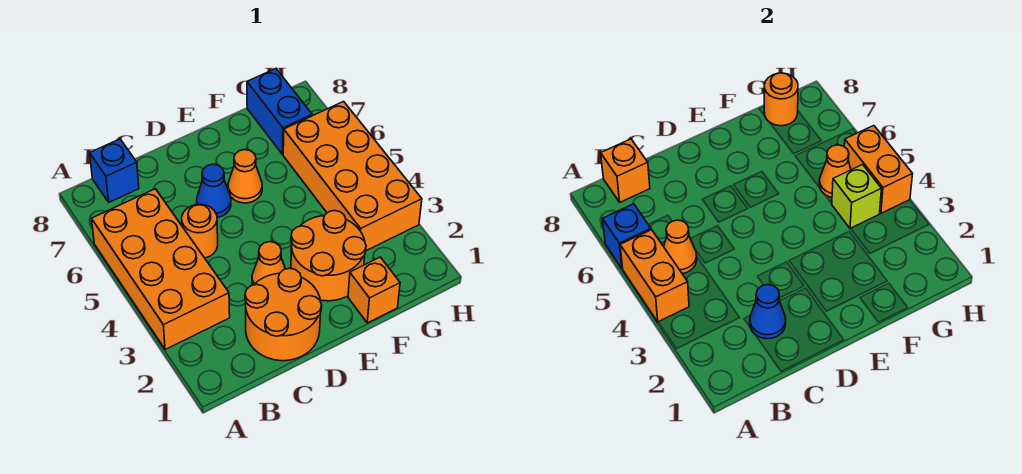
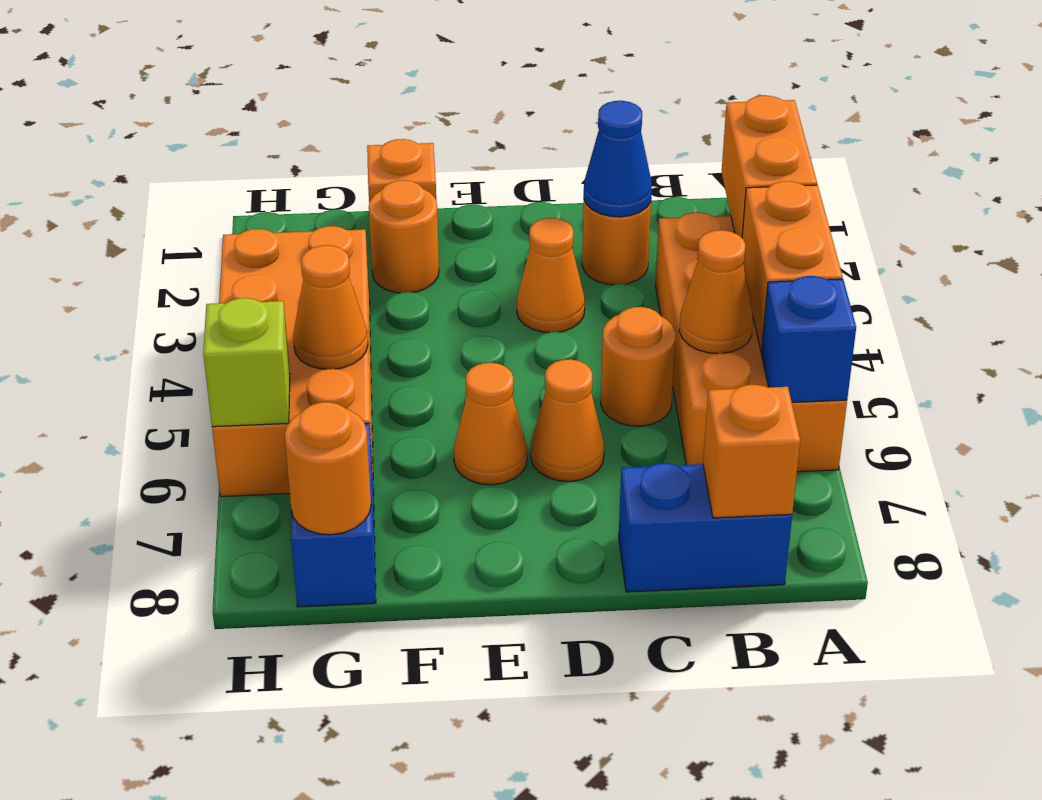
blue 1x1 brick [90,139,139,202] -> blue 1x2 brick [619,463,792,592]
orange 2x2 round brick [245,268,322,361] -> orange 1x1 round brick [582,200,651,285]
blue 1x1 cone [197,164,231,218] -> orange 1x1 cone [531,359,604,481]
orange 2x2 round brick [291,211,366,301] -> orange 1x1 round brick [369,180,439,293]
lime 1x1 brick [832,165,881,229] -> lime 1x1 brick moved to [203,298,290,427]
orange 1x2 brick [844,126,912,213] -> orange 1x2 brick moved to [722,96,817,237]

